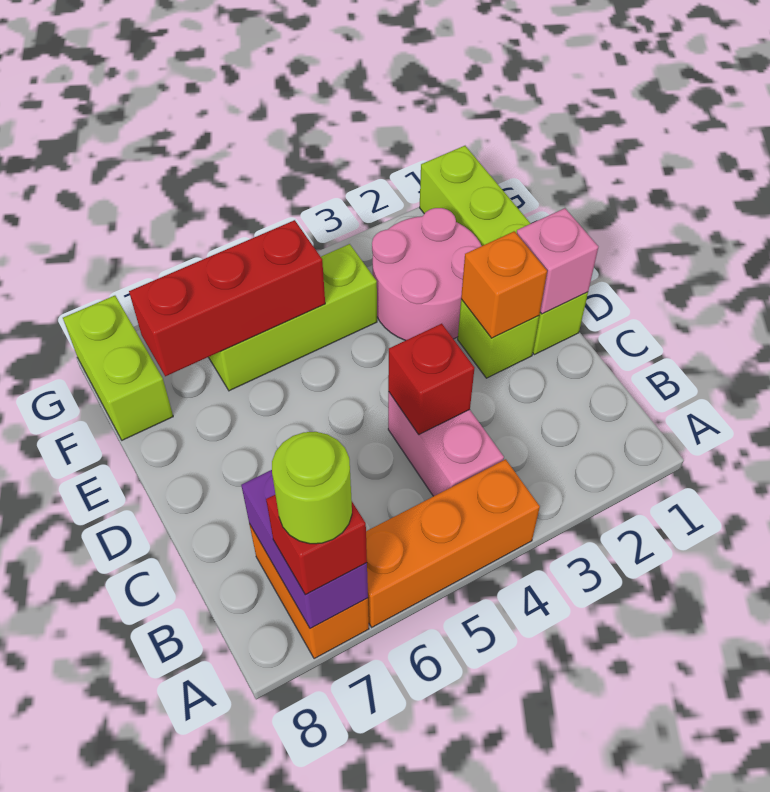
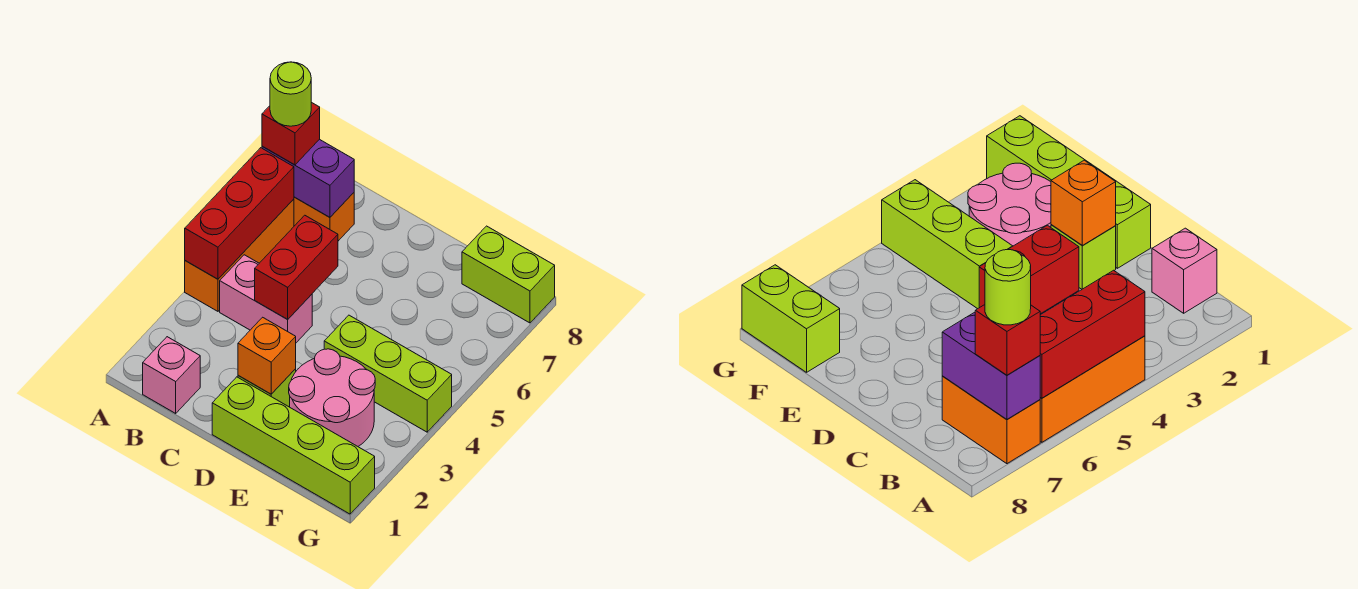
red 1x1 brick [388,324,474,434] -> red 1x2 brick [255,215,338,319]
pink 1x1 brick [517,208,598,314] -> pink 1x1 brick moved to [143,337,200,413]
lime 1x3 brick [209,244,377,391] -> lime 1x3 brick turned to [324,315,452,432]
red 1x3 brick [129,220,325,376] -> red 1x3 brick moved to [185,148,294,279]

